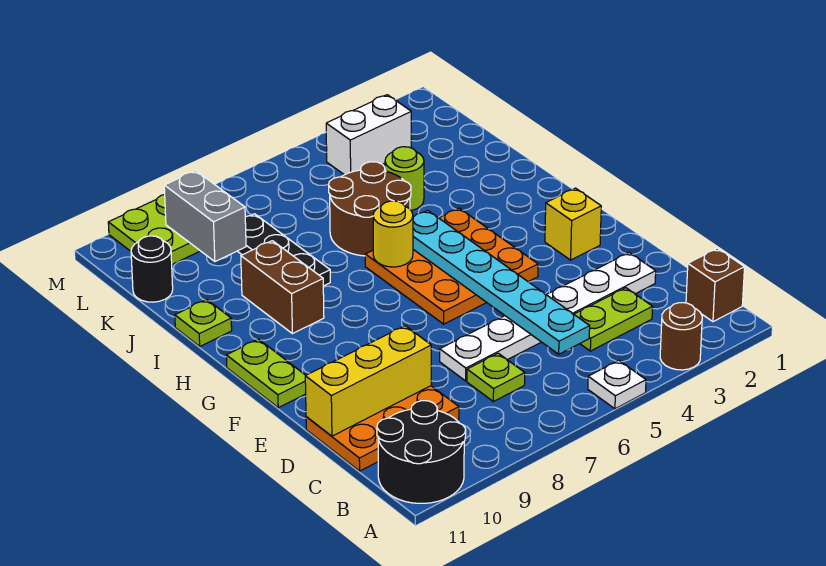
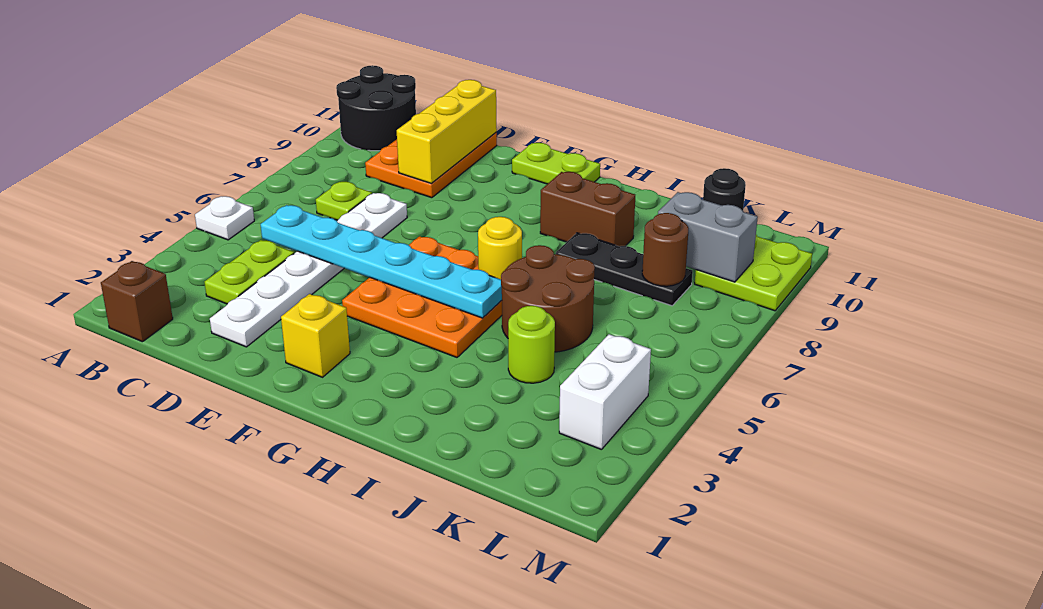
brown 1x1 round brick [660,303,702,370] -> brown 1x1 round brick moved to [642,213,688,286]
lime 1x1 plate [175,299,232,346] -> none

